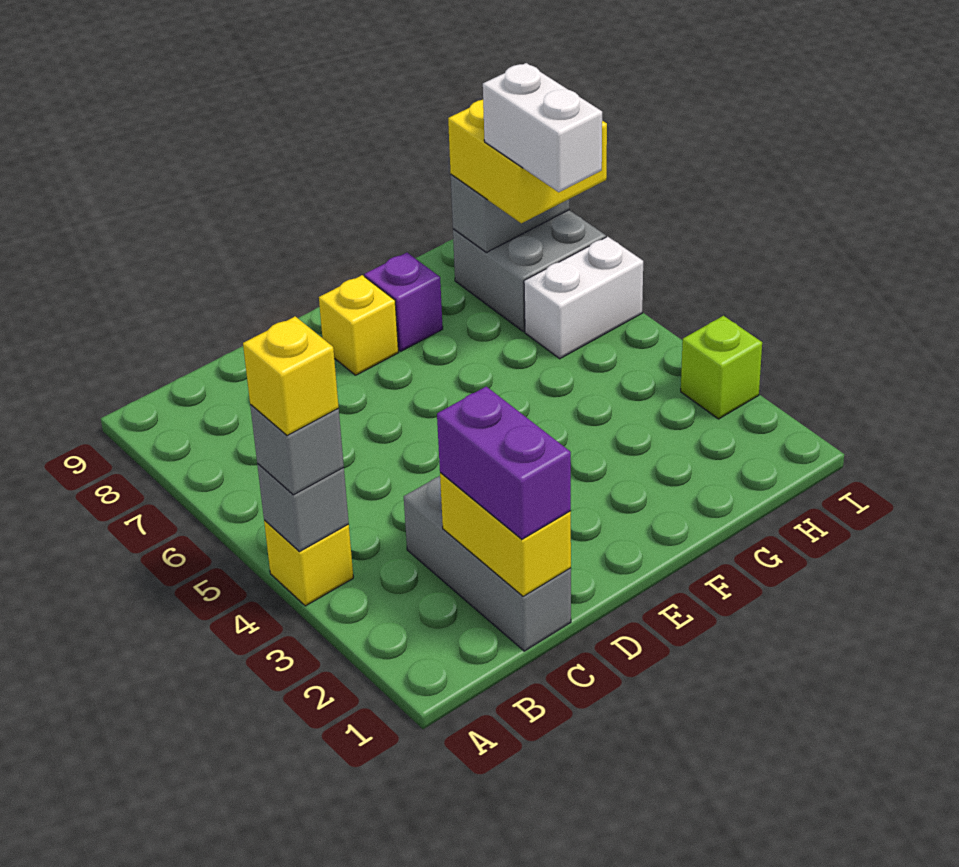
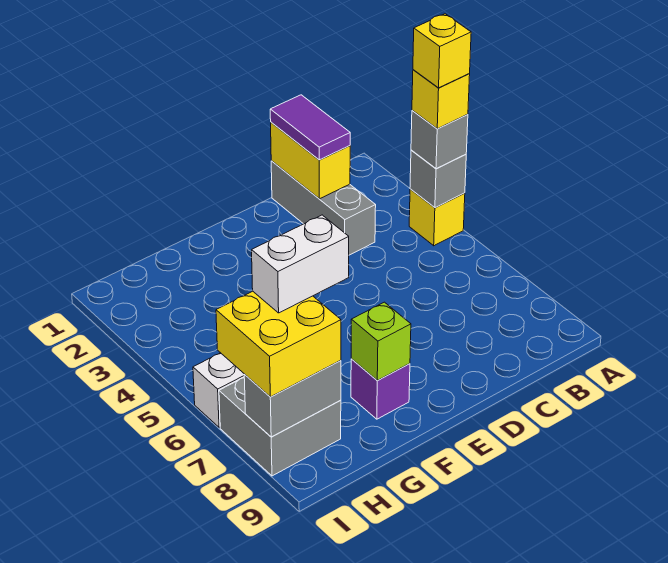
purple 1x2 brick [437,387,571,539] -> purple 1x2 tile [270,95,350,160]
yellow 1x1 brick [319,275,399,375] -> yellow 1x1 brick moved to [413,14,471,88]
white 1x2 brick [483,63,602,192] -> white 1x2 brick turned to [252,215,349,313]
lime 1x1 brick [681,316,762,419] -> lime 1x1 brick moved to [351,302,411,380]

